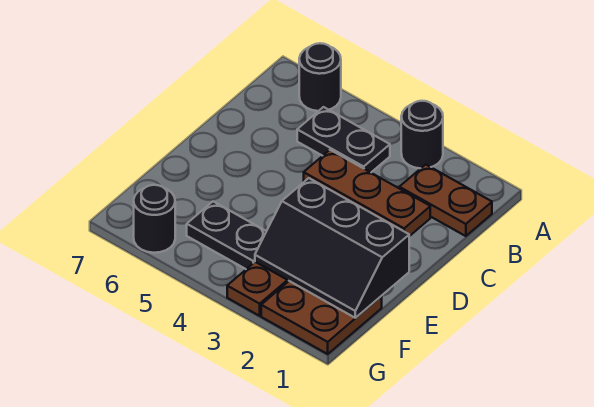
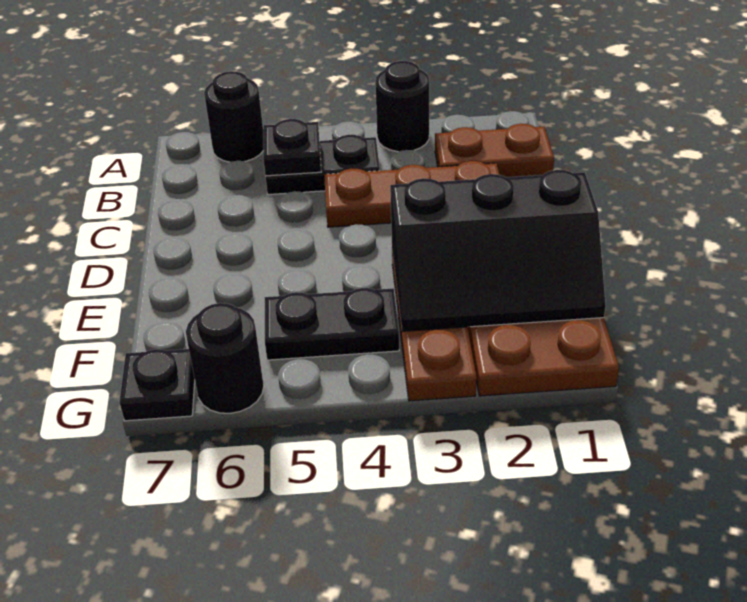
none -> black 1x1 plate [263,119,321,176]
none -> black 1x1 plate [119,349,195,421]

